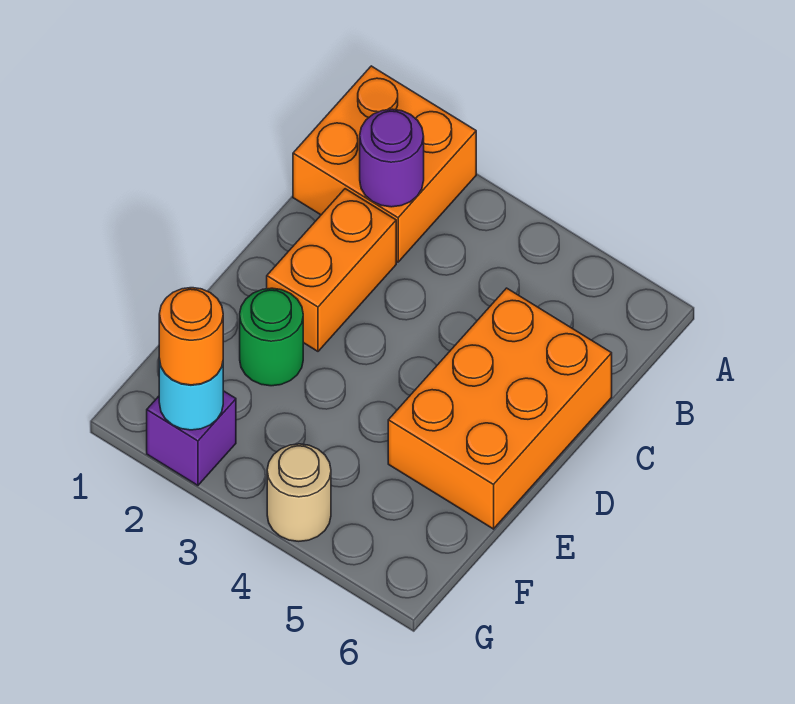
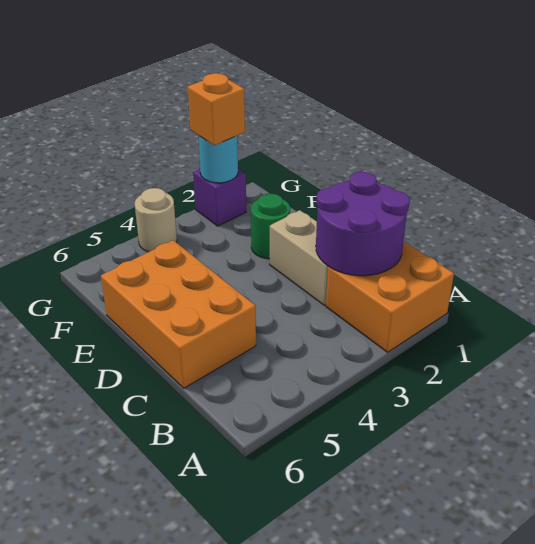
purple 1x1 round brick [360,109,424,207] -> purple 2x2 round brick [316,172,410,276]
orange 1x2 brick [267,189,396,351] -> tan 1x2 brick [270,210,328,305]
orange 1x1 round brick [159,288,223,385] -> orange 1x1 brick [188,73,245,146]

